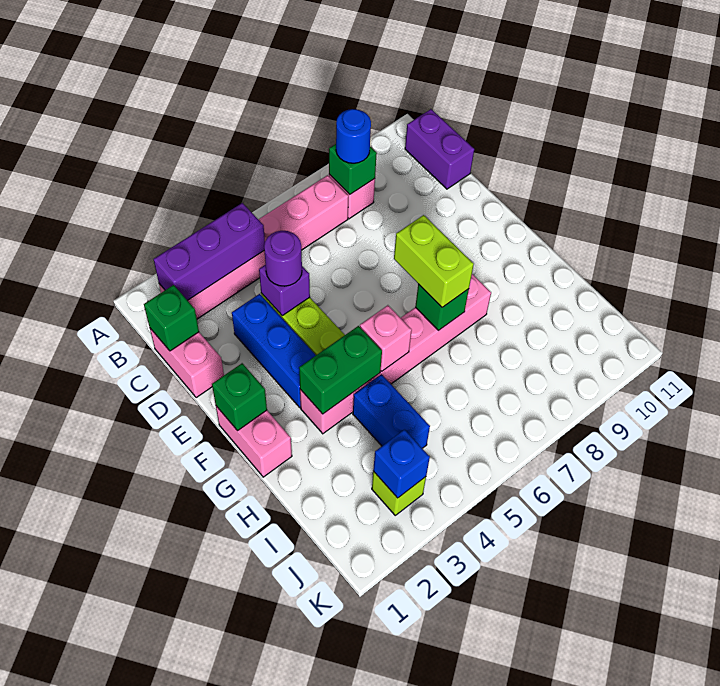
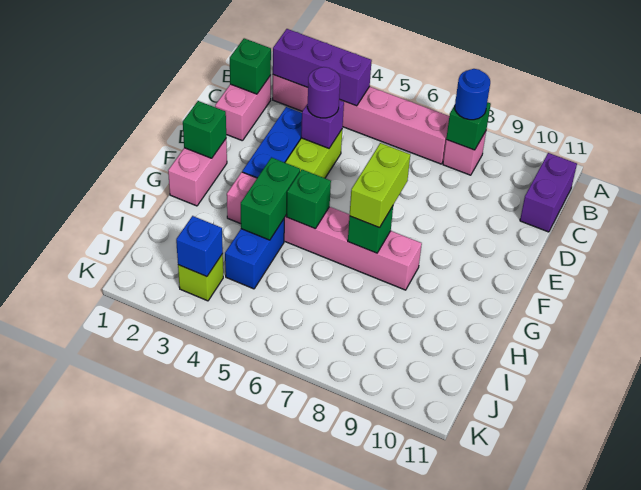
green 1x2 brick [299,326,382,414] -> green 1x2 brick turned to [241,158,300,240]
pink 1x1 brick [360,305,412,371] -> green 1x1 brick [287,169,331,229]

